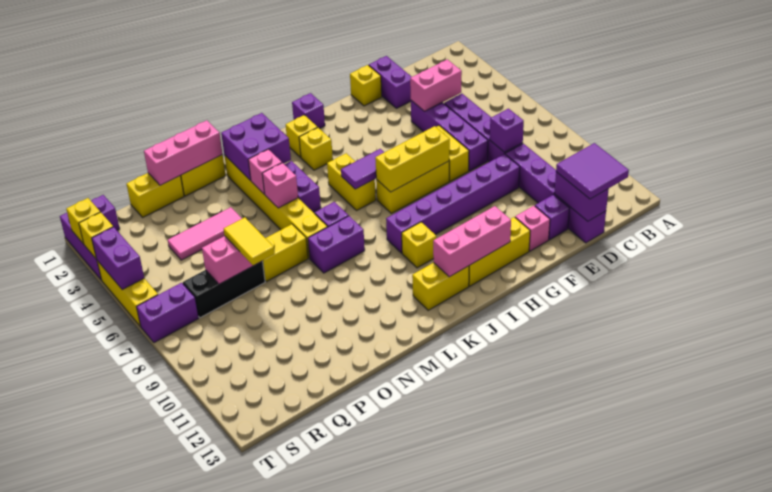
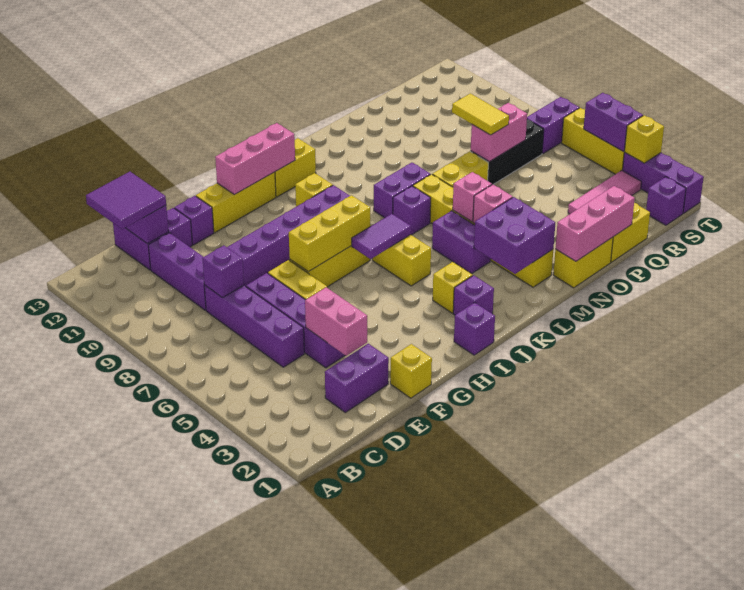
pink 1x2 brick [410,59,462,111] -> pink 1x2 brick turned to [305,287,367,356]
purple 1x2 brick [369,56,411,108] -> purple 1x2 brick turned to [325,344,389,412]
pink 1x1 brick [515,206,550,251] -> purple 1x1 brick [174,196,214,245]
yellow 1x1 brick [286,115,318,157] -> purple 1x1 brick [453,275,494,315]
pink 1x3 tile [168,207,242,260] -> pink 1x3 tile moved to [568,170,641,214]
yellow 1x1 brick [66,198,100,244] -> none

